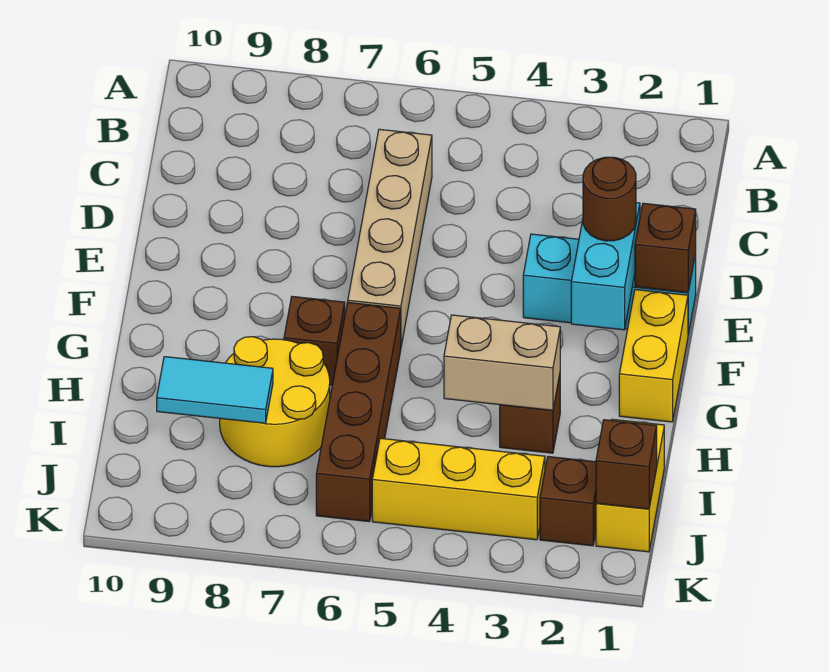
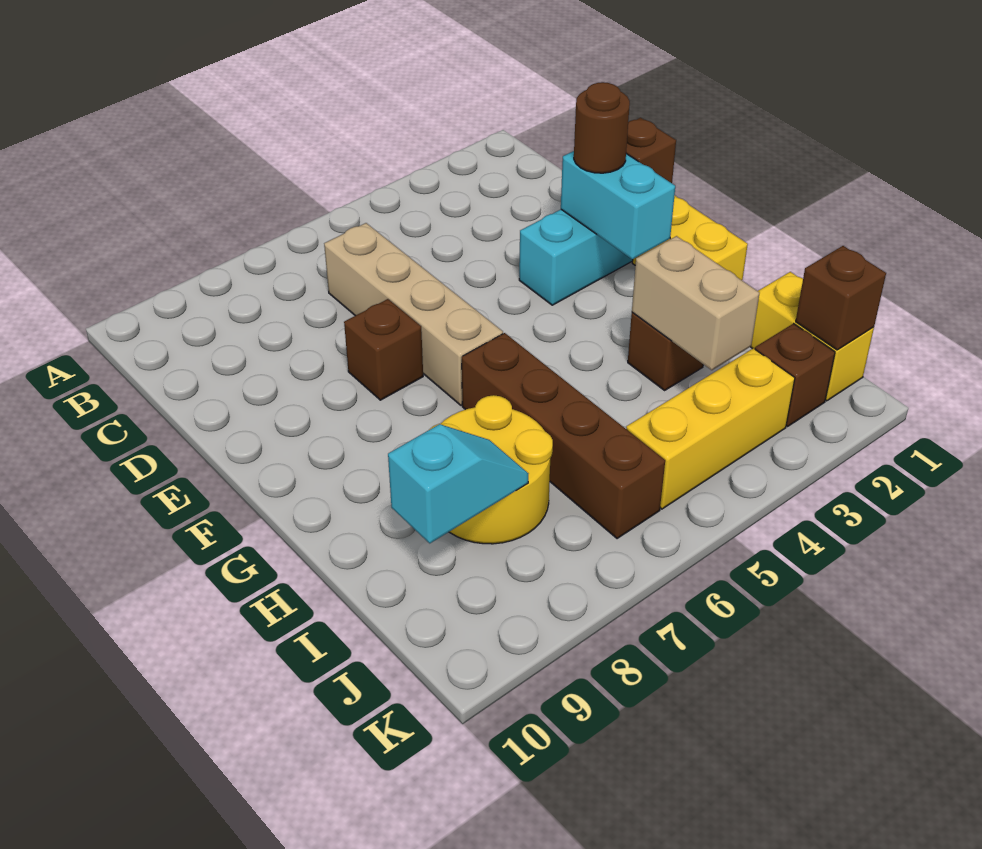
brown 1x1 brick [284,296,345,385] -> brown 1x1 brick moved to [344,299,423,400]
tan 1x2 brick [444,315,560,410] -> tan 1x2 brick turned to [632,236,759,370]
cyan 1x2 tile [157,357,273,423] -> cyan 1x2 slope [388,424,529,543]

